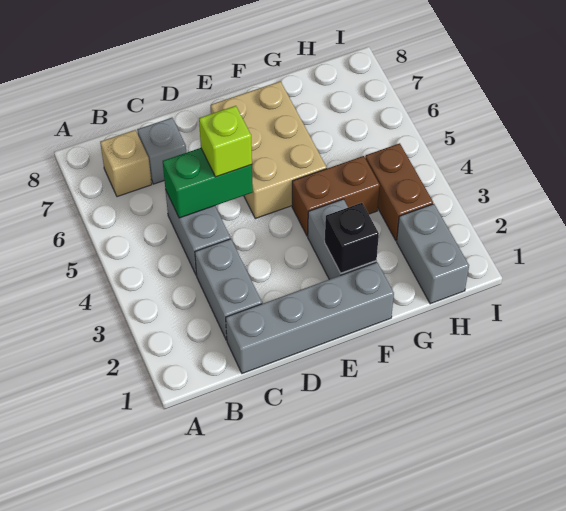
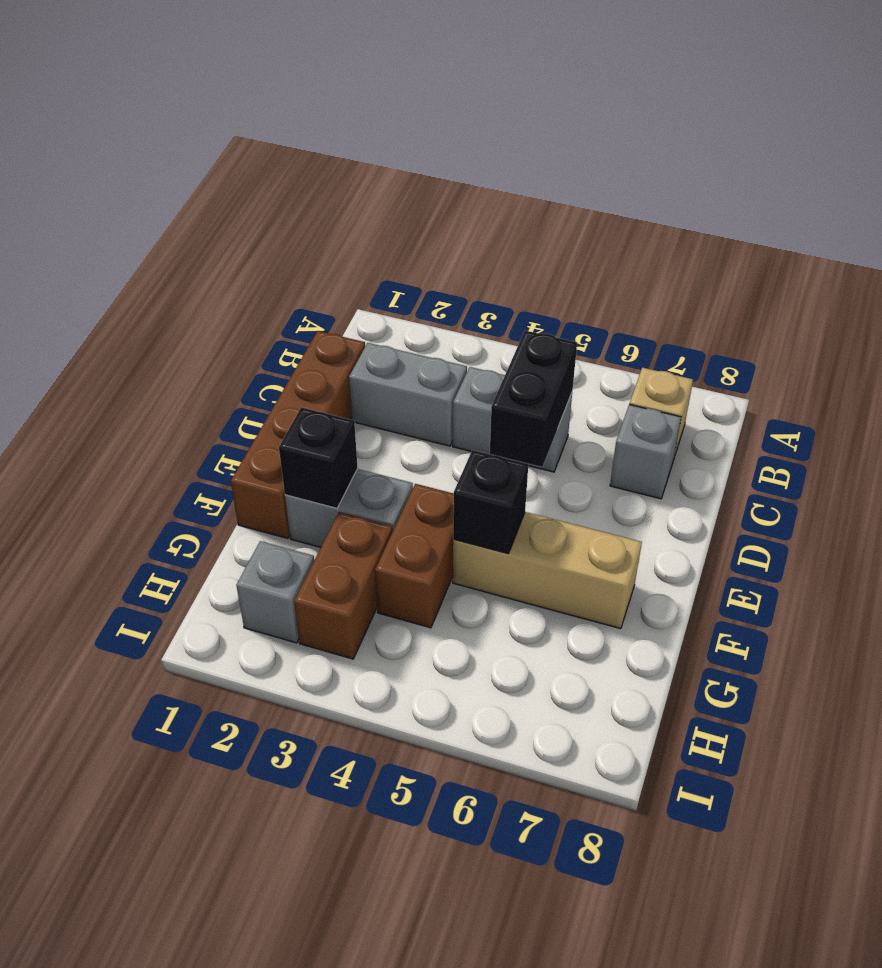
grey 1x4 brick [226,262,394,373] -> brown 1x4 brick [231,331,365,539]
green 1x2 brick [163,148,253,218] -> black 1x2 brick [490,331,577,467]
lime 1x1 brick [199,106,252,177] -> none
tan 2x3 brick [210,81,327,219] -> tan 1x3 brick [453,512,642,629]
none -> black 1x1 brick [453,450,528,553]
grey 1x2 brick [397,204,469,304] -> grey 1x1 brick [236,541,314,643]
brown 1x2 brick [365,143,433,241] -> brown 1x2 brick turned to [294,512,393,659]

